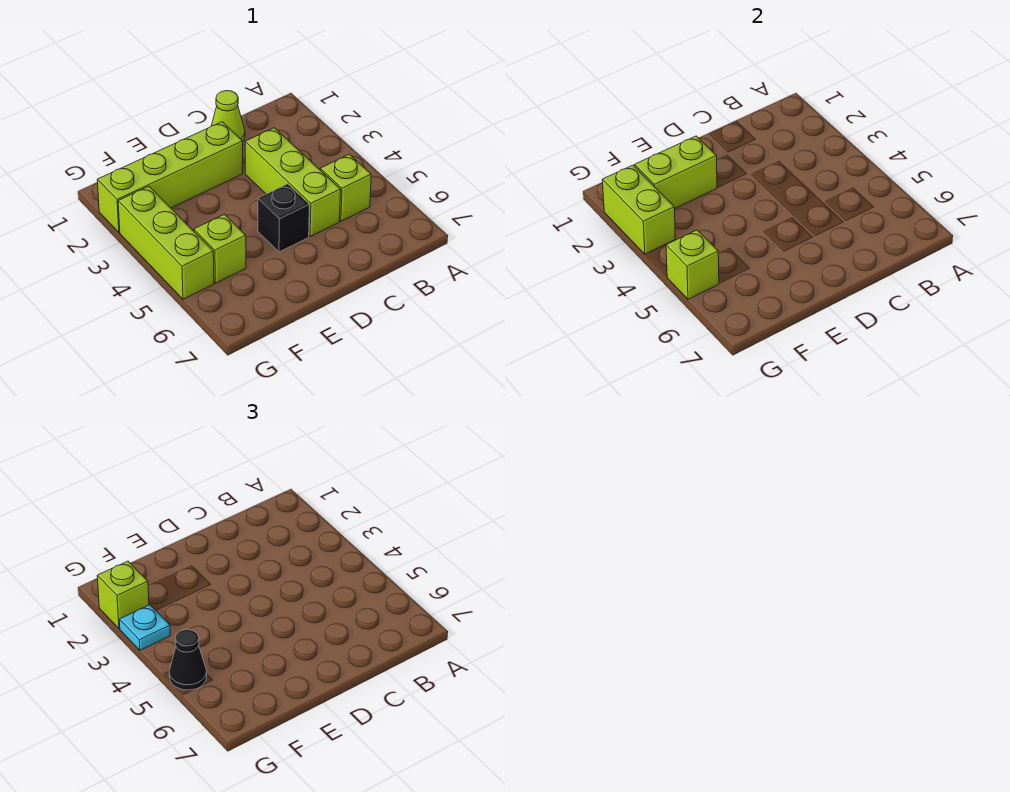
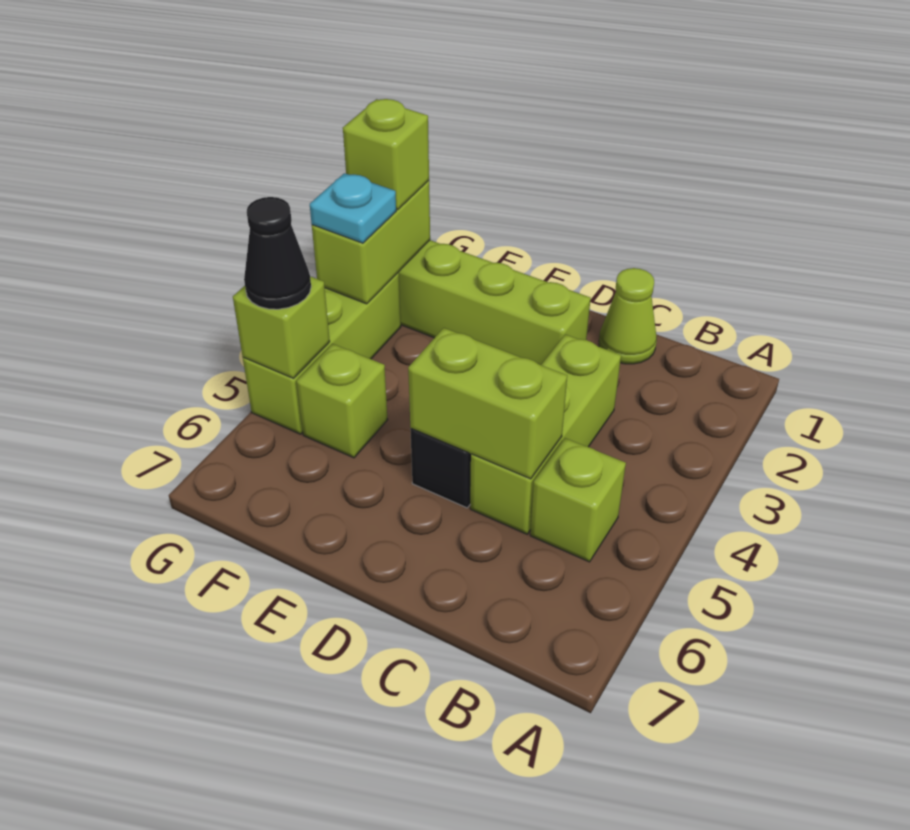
lime 1x2 brick [635,136,717,209] -> lime 1x2 brick moved to [408,328,567,479]

